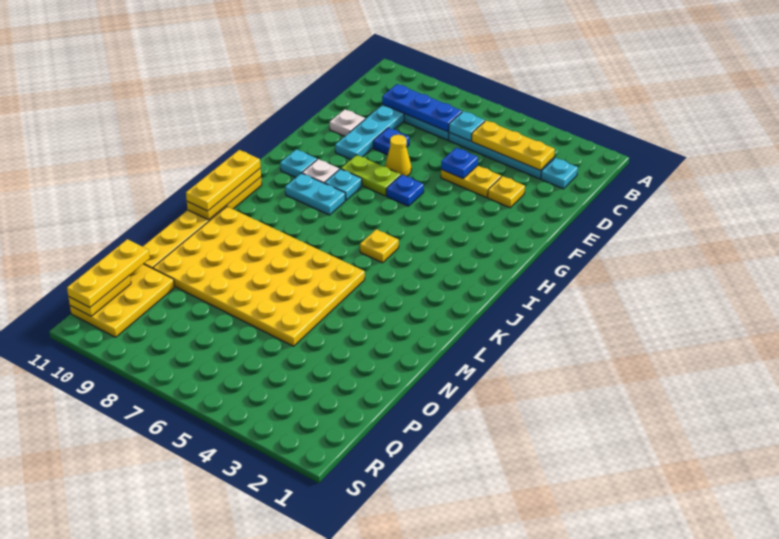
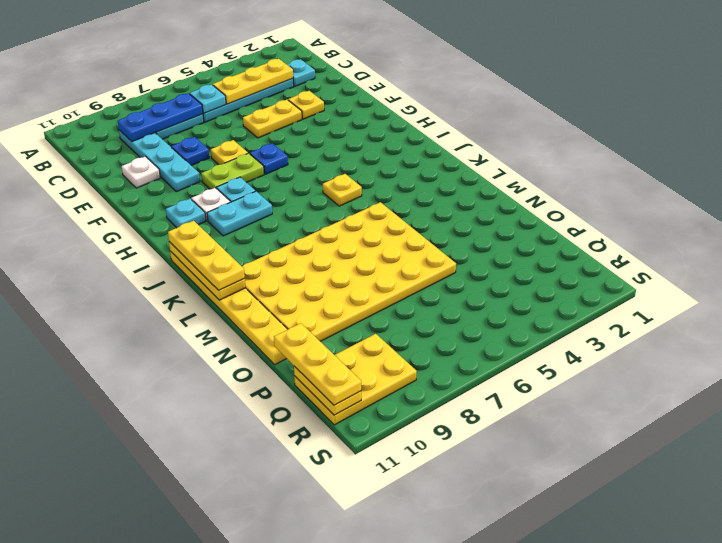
blue 1x1 plate [441,148,478,179] -> none
yellow 1x1 cone [385,135,411,176] -> yellow 1x1 plate [211,140,248,165]
yellow 2x3 plate [70,264,174,337] -> yellow 2x3 plate turned to [294,334,417,425]

